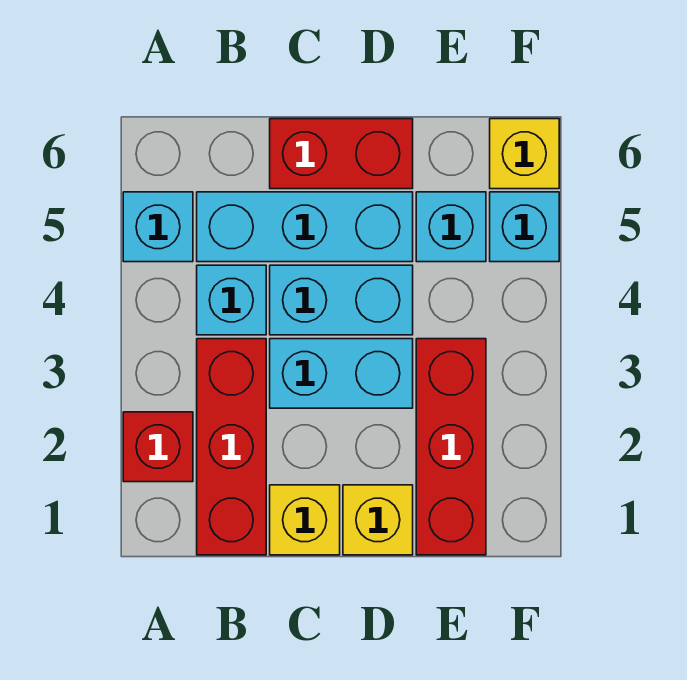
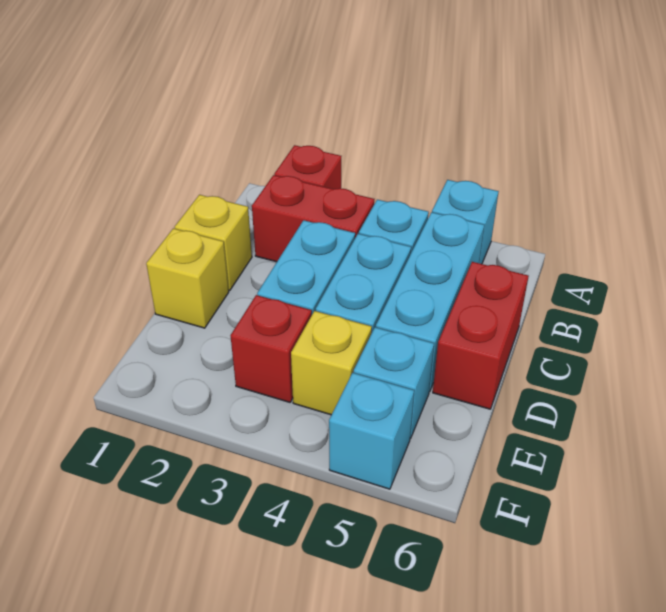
red 1x3 brick [197,339,266,555] -> red 1x2 brick [252,175,375,262]
red 1x3 brick [416,339,486,555] -> red 1x1 brick [230,295,312,402]
yellow 1x1 brick [490,119,559,189] -> yellow 1x1 brick moved to [291,311,372,415]

